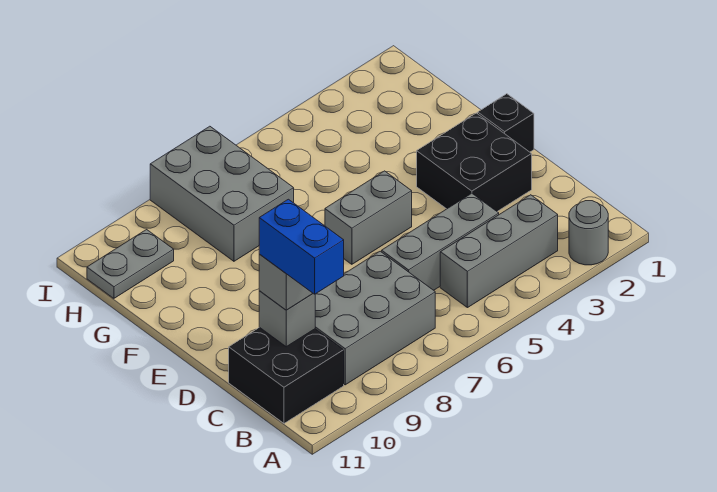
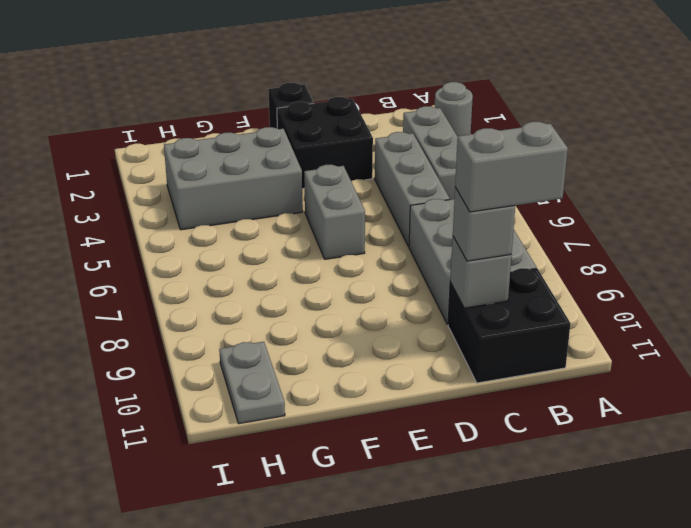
blue 1x2 brick [259,199,344,294] -> grey 1x2 brick [455,122,568,212]
grey 2x3 brick [150,126,294,261] -> grey 2x3 brick moved to [164,127,303,230]

